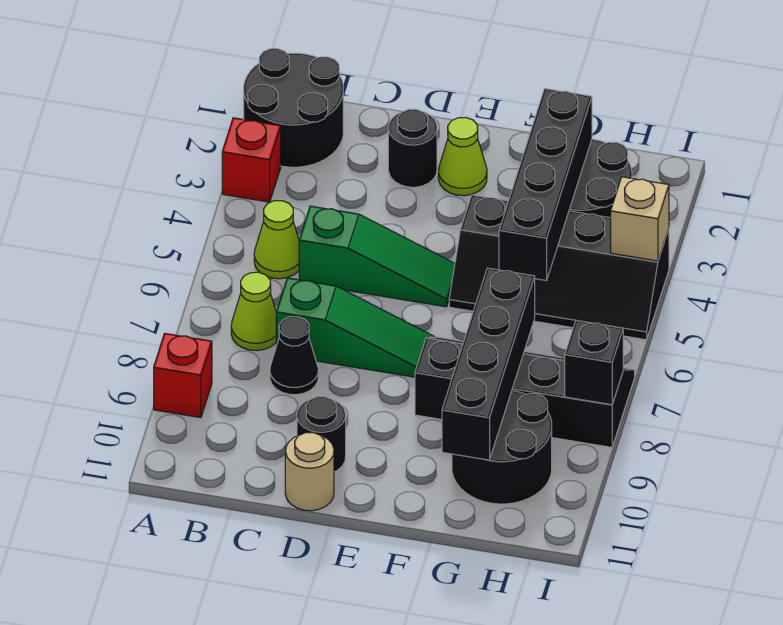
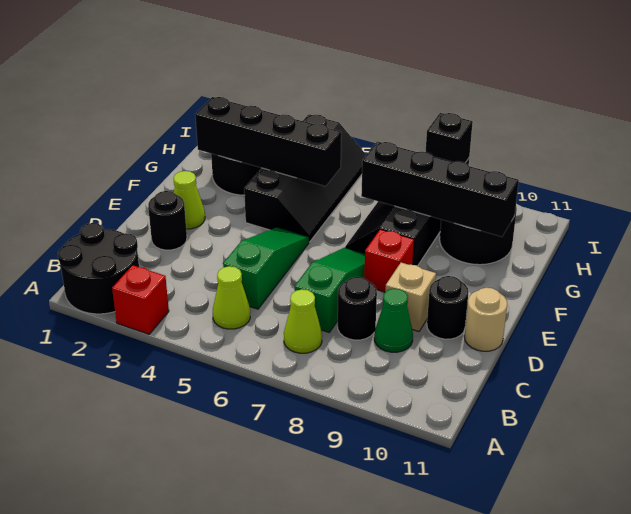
red 1x1 brick [154,334,212,418] -> red 1x1 brick moved to [364,229,414,292]
black 1x1 cone [270,317,318,395] -> black 1x1 round brick [338,277,377,340]
none -> green 1x1 cone [374,289,413,352]
tan 1x1 brick [611,177,669,261] -> tan 1x1 brick moved to [385,263,436,331]

